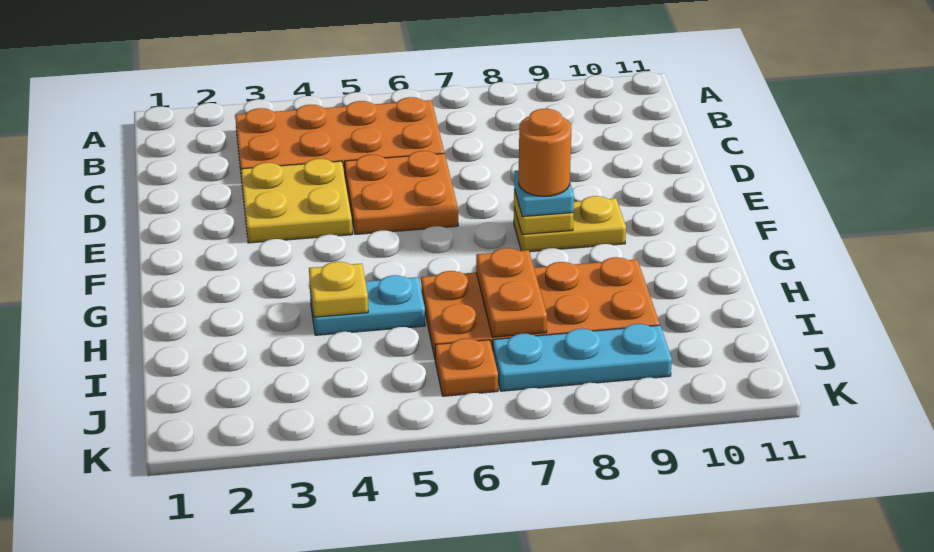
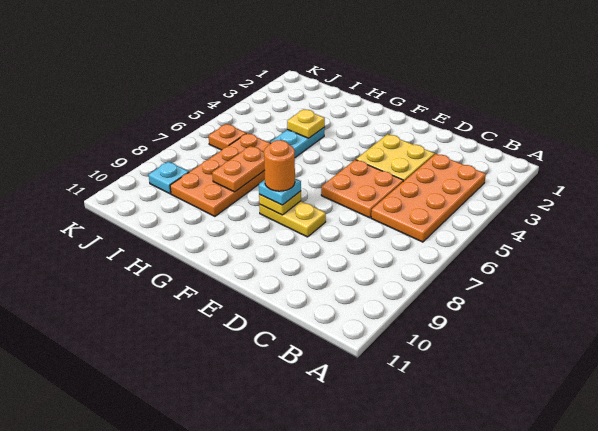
yellow 1x2 plate [514,196,626,252] -> yellow 1x2 plate turned to [259,201,326,237]
orange 1x2 plate [476,248,547,337] -> orange 1x2 plate turned to [212,146,265,192]
cyan 1x3 plate [493,324,672,391] -> cyan 1x1 plate [149,162,189,194]

